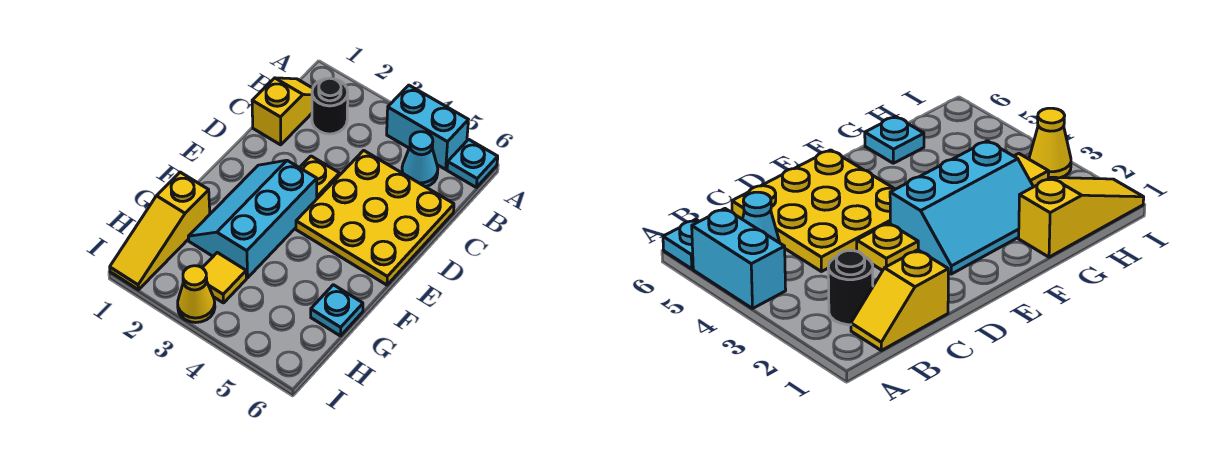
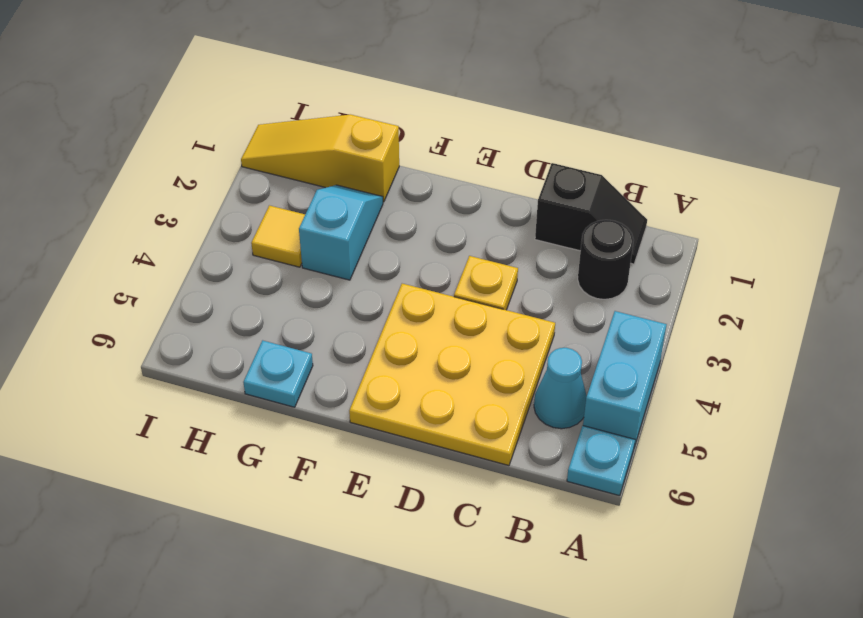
yellow 1x2 slope [252,78,313,145] -> black 1x2 slope [535,163,647,264]
cyan 2x3 slope [188,160,317,278] -> cyan 1x2 slope [299,185,383,280]
yellow 1x1 cone [178,266,215,323] -> none

